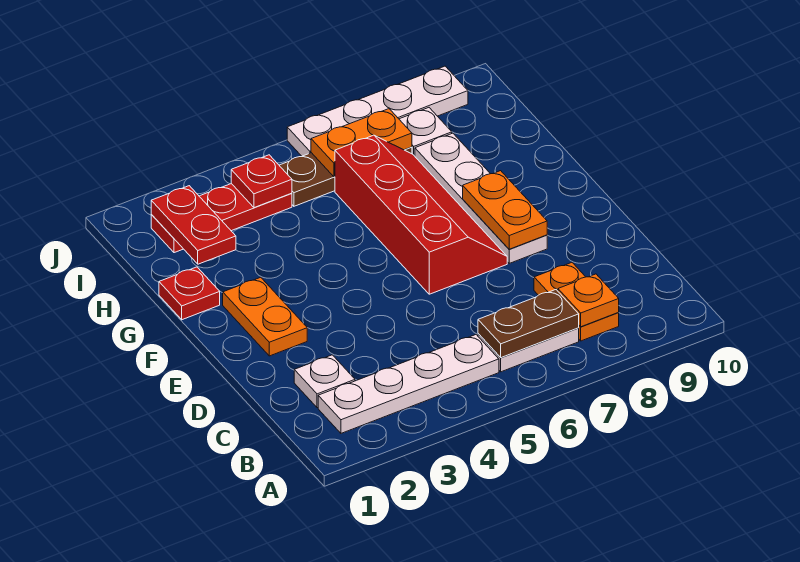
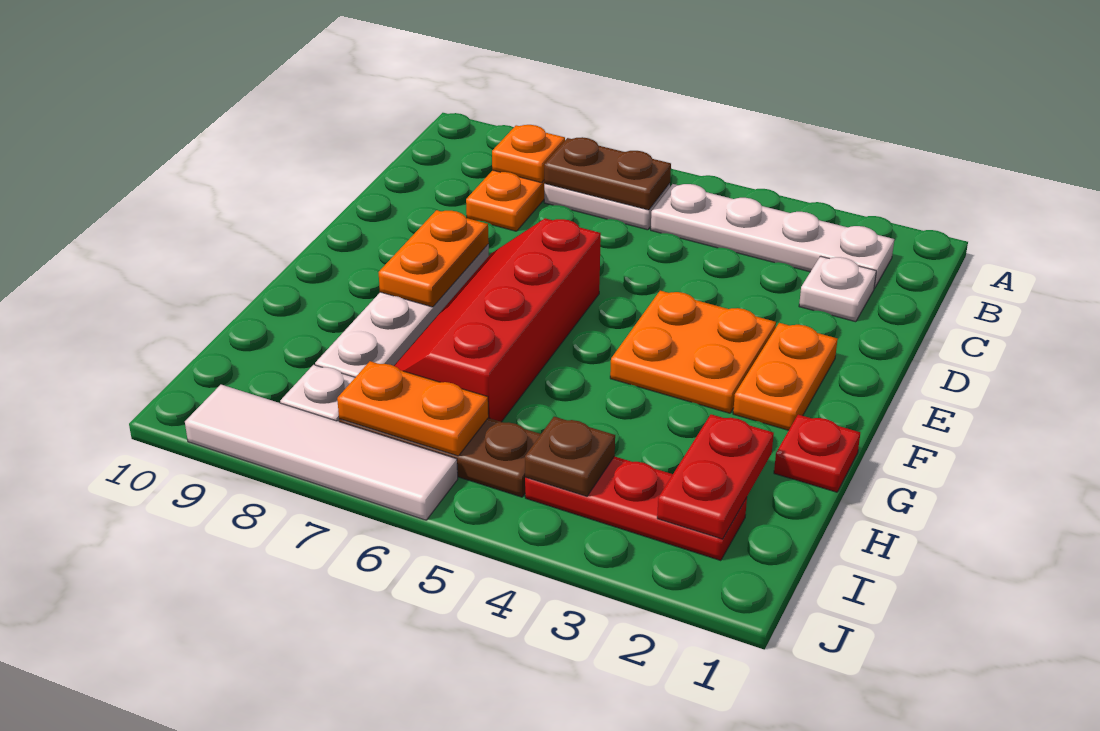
none -> orange 2x2 plate [610,291,776,413]
red 1x1 plate [231,155,292,208] -> brown 1x1 plate [525,417,615,496]
white 1x4 plate [287,66,468,156] -> white 1x4 tile [185,385,458,520]

